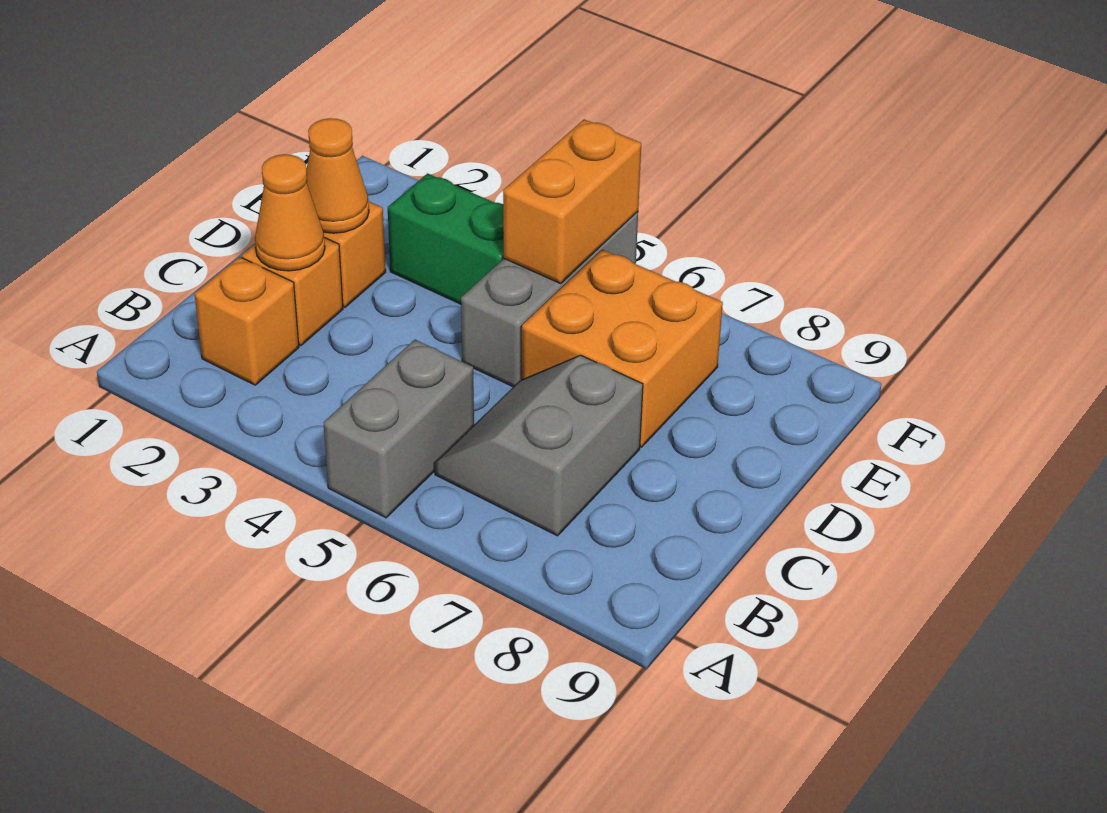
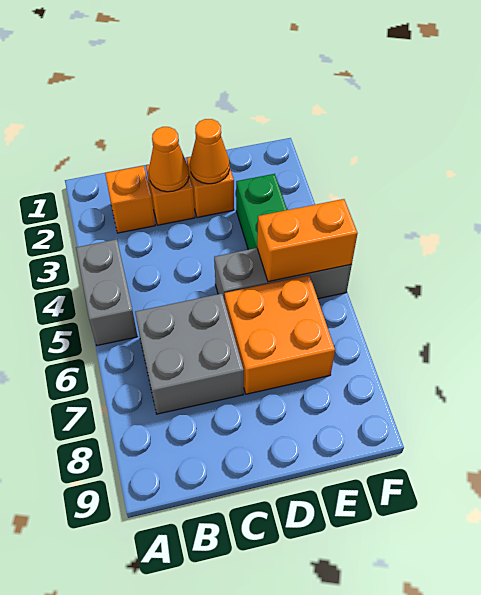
grey 1x2 brick [323,340,474,518] -> grey 1x2 brick turned to [76,239,138,346]
grey 2x2 slope [435,355,643,536] -> grey 2x2 brick [135,294,244,414]

